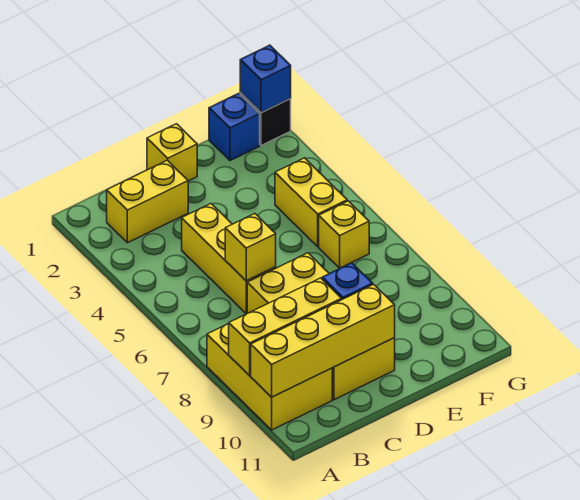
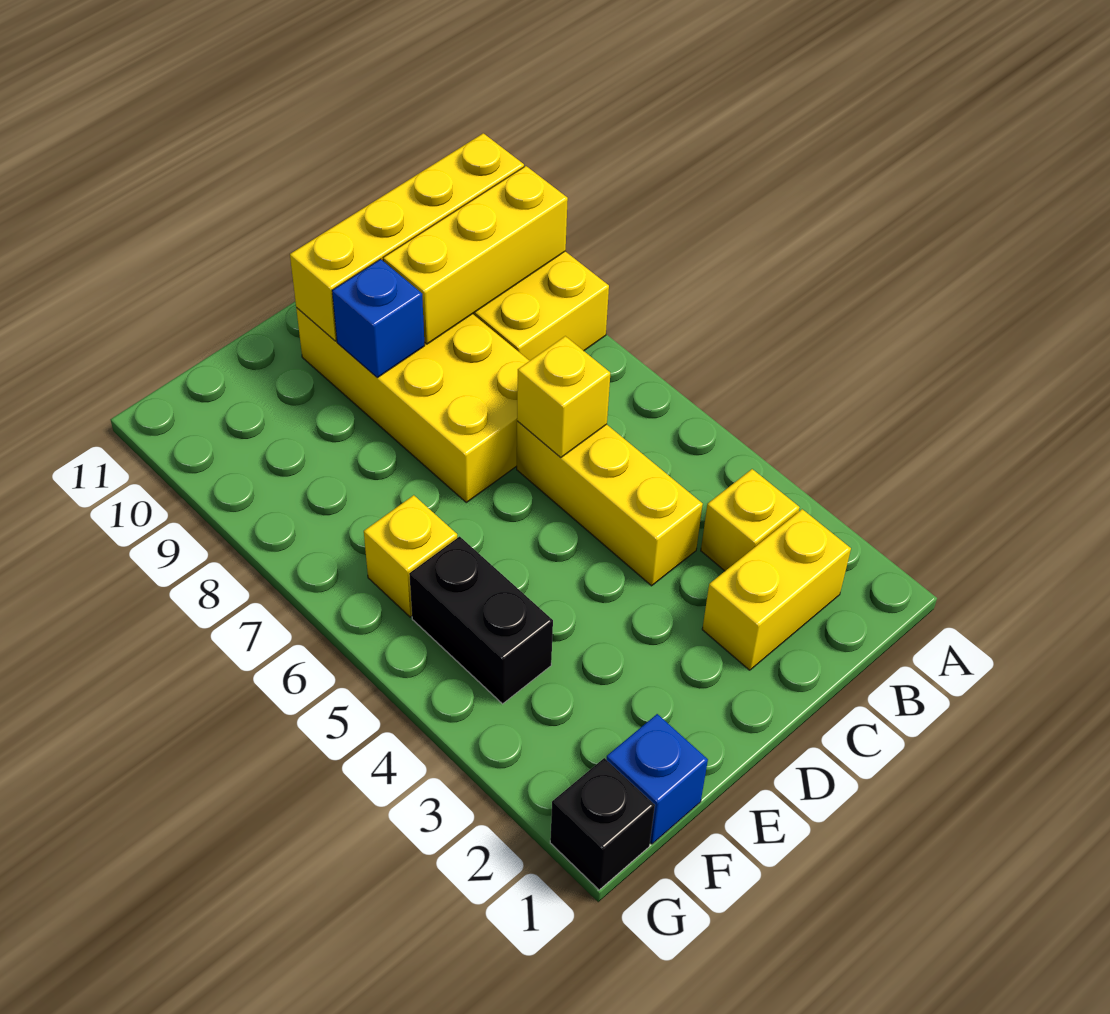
yellow 1x1 brick [147,124,197,181] -> yellow 1x1 brick moved to [701,469,800,571]
yellow 1x2 brick [275,158,347,247] -> black 1x2 brick [409,536,553,704]
blue 1x1 brick [240,45,291,113] -> none

